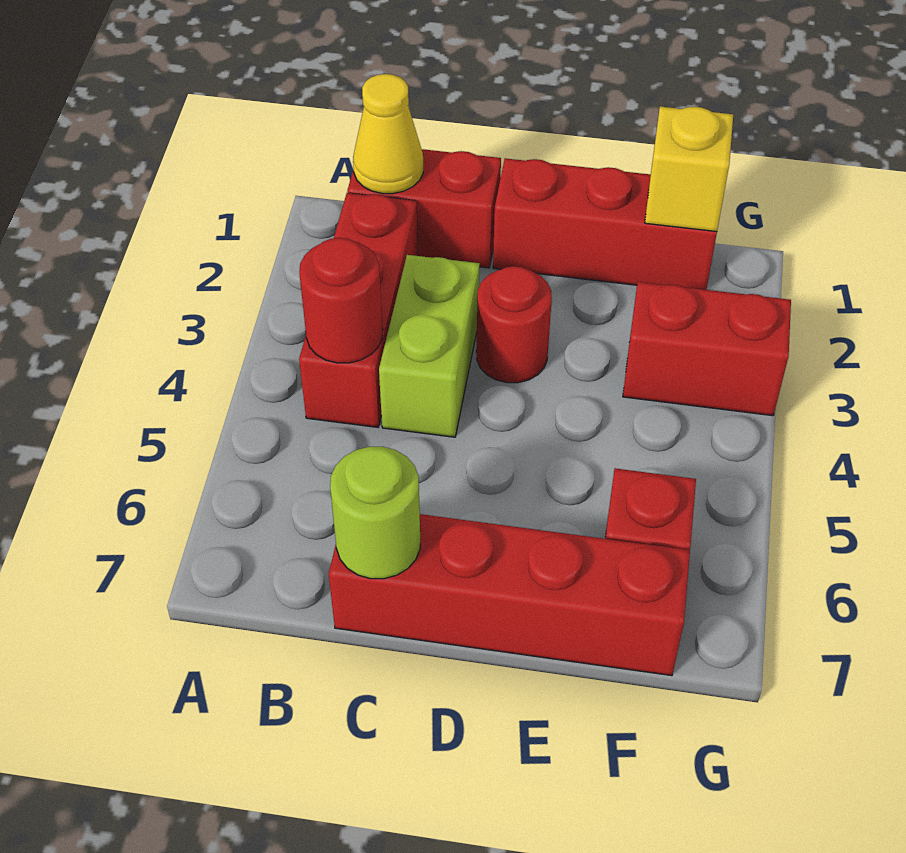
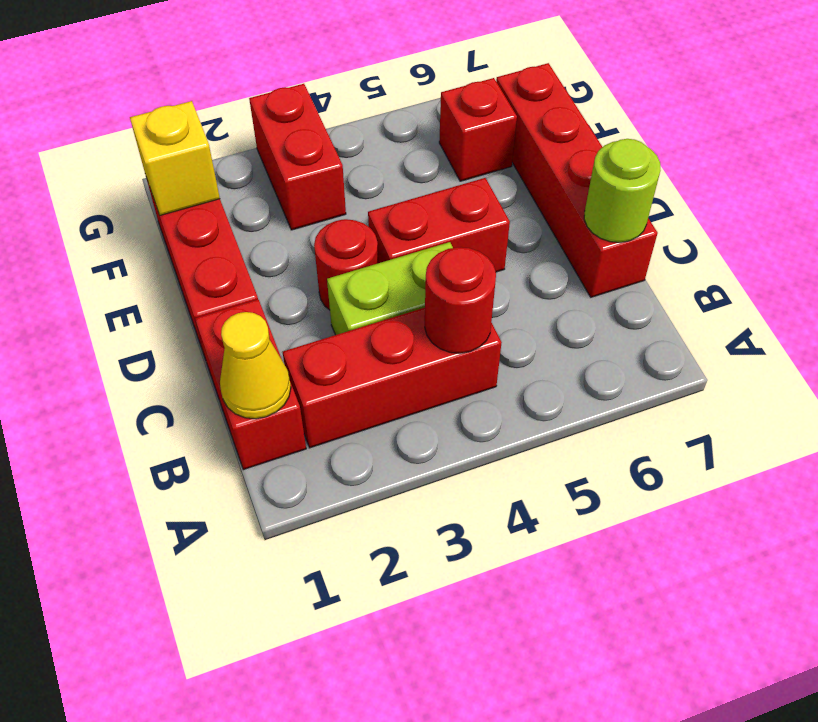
none -> red 1x2 brick [368,178,510,272]

